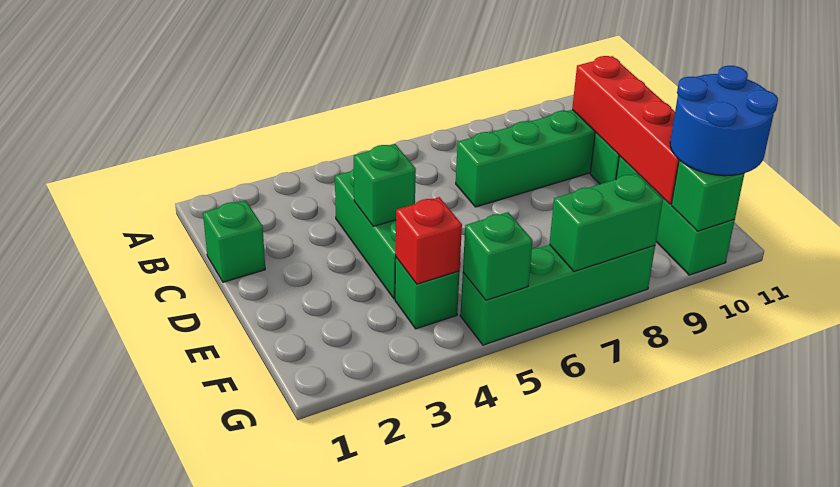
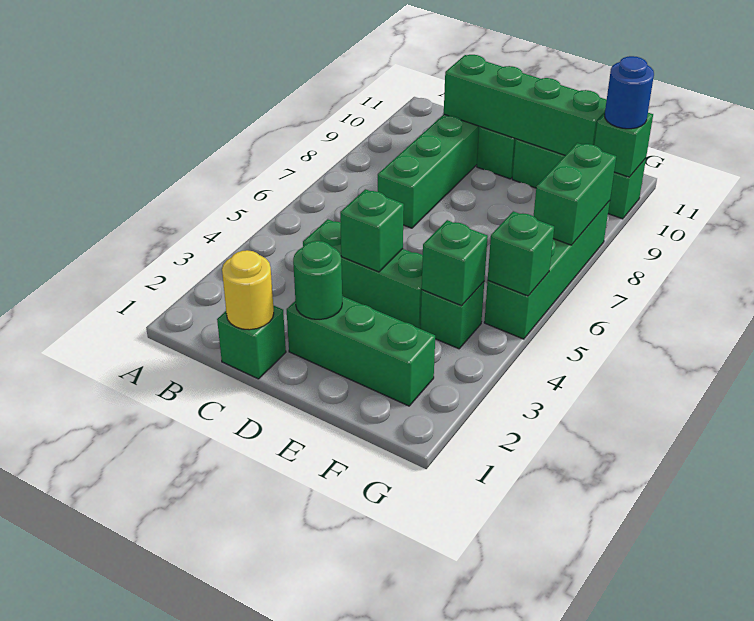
none -> yellow 1x1 round brick [222,250,274,330]
red 1x4 brick [572,56,679,204] -> green 1x4 brick [444,55,607,155]
none -> green 1x3 brick [287,296,435,406]
none -> green 1x1 round brick [293,241,342,319]
red 1x1 brick [396,197,462,284] -> green 1x1 brick [422,220,488,306]
blue 2x2 round brick [670,66,778,176] -> blue 1x1 round brick [605,56,654,129]

